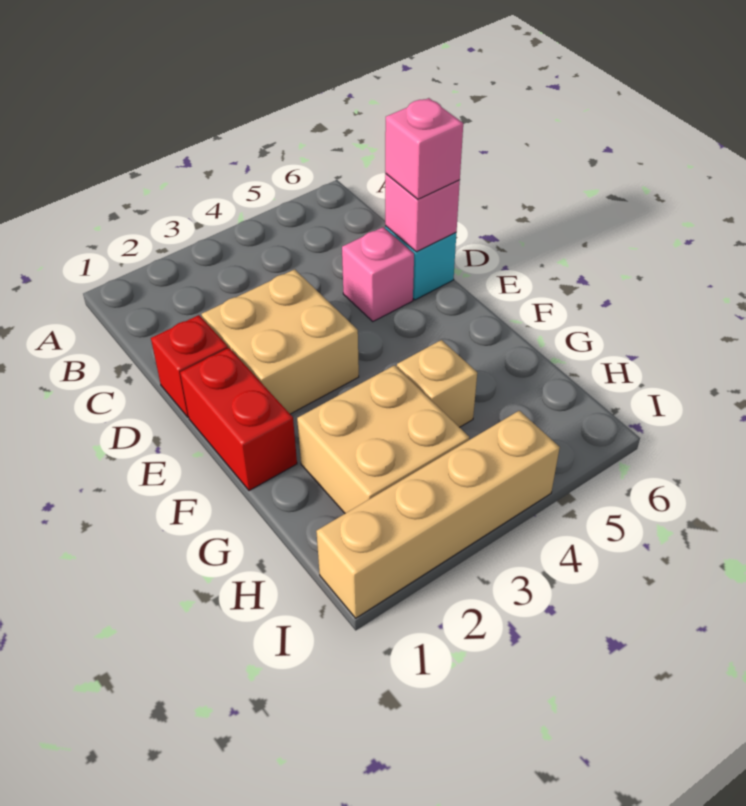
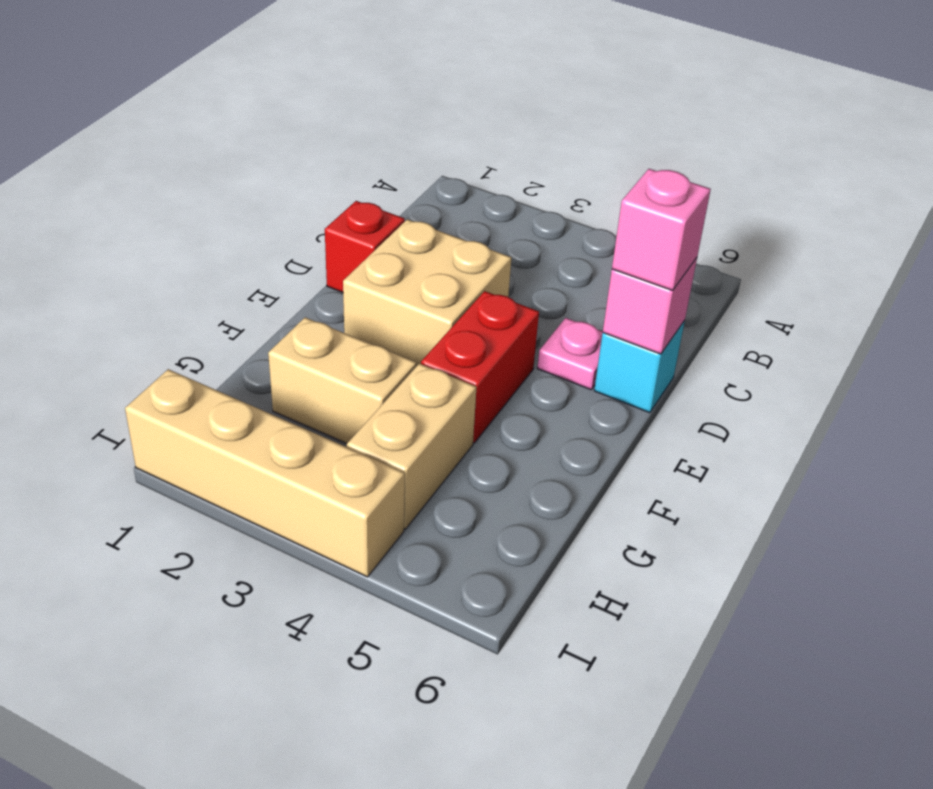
pink 1x1 brick [342,227,414,321] -> pink 1x1 plate [537,318,603,390]
red 1x2 brick [180,348,297,491] -> red 1x2 brick moved to [421,291,539,443]
tan 2x2 brick [297,365,469,513] -> tan 1x2 brick [268,317,416,444]
tan 1x1 brick [397,340,477,427] -> tan 1x2 brick [347,364,477,529]

